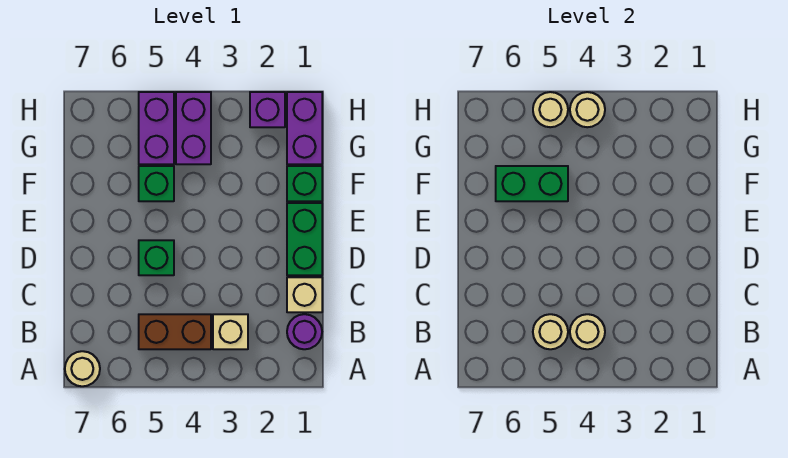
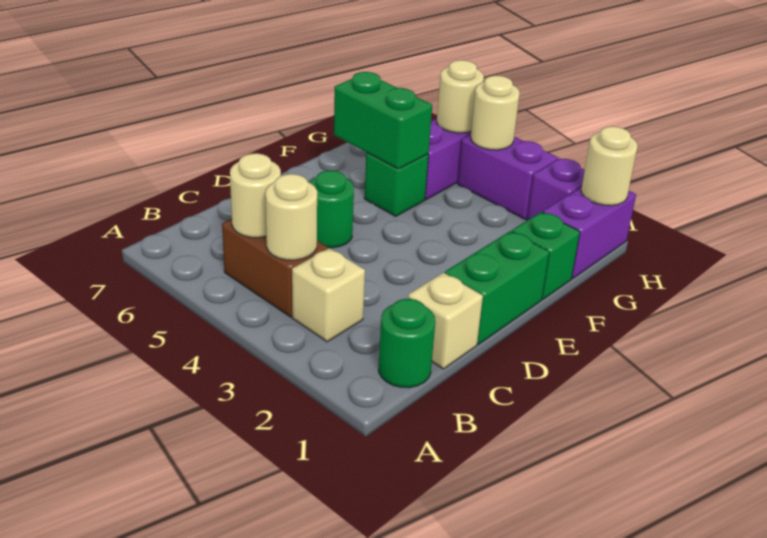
tan 1x1 round brick [65,351,100,386] -> tan 1x1 round brick moved to [581,126,638,206]
purple 1x1 round brick [287,314,322,349] -> green 1x1 round brick [379,299,435,388]
green 1x1 brick [139,240,174,275] -> green 1x1 round brick [309,171,354,248]
purple 1x2 brick [176,92,211,164] -> purple 1x2 brick turned to [457,134,558,219]

